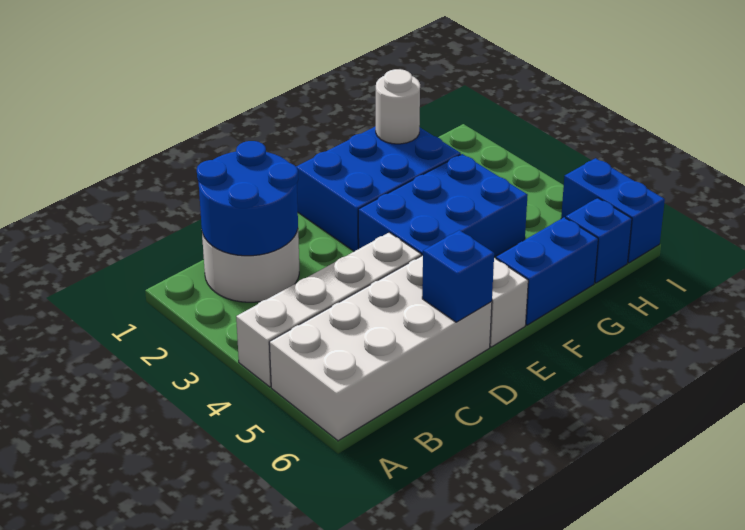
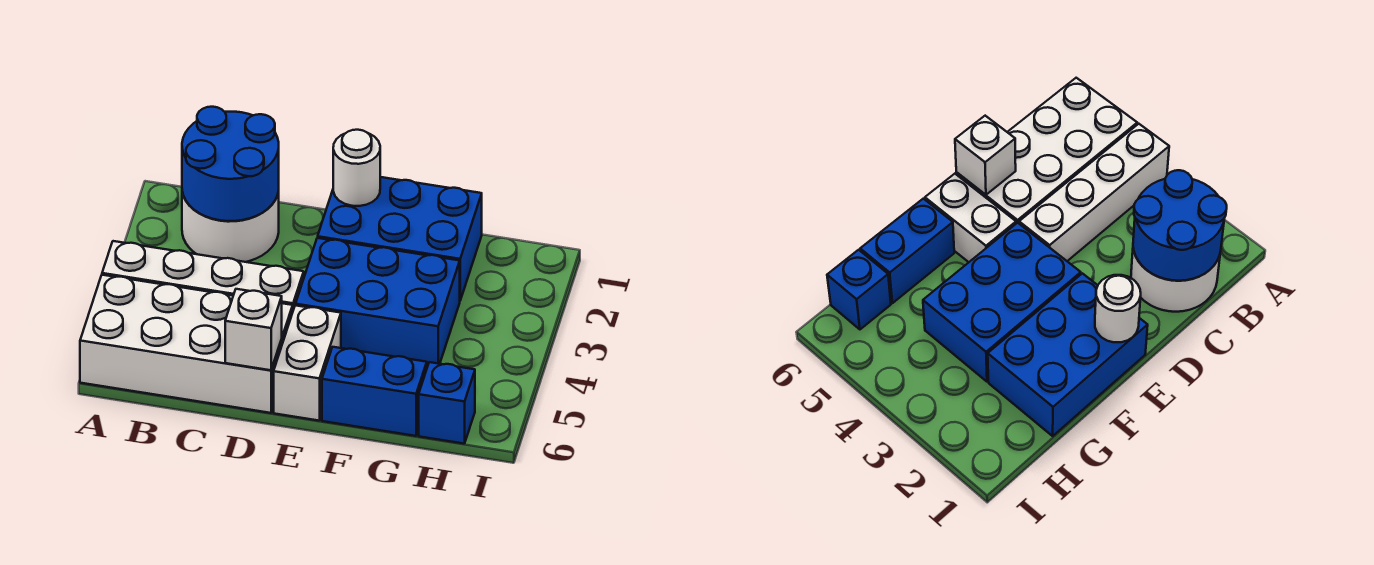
blue 1x1 brick [422,230,494,322] -> white 1x1 brick [225,289,282,370]
white 1x1 round brick [376,69,420,144] -> white 1x1 round brick moved to [333,130,380,206]
blue 1x2 brick [561,158,665,263] -> none

